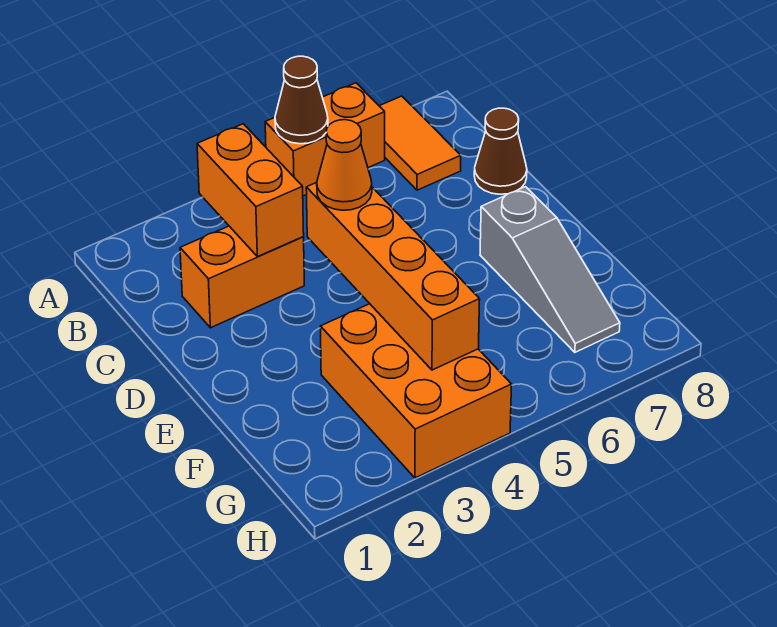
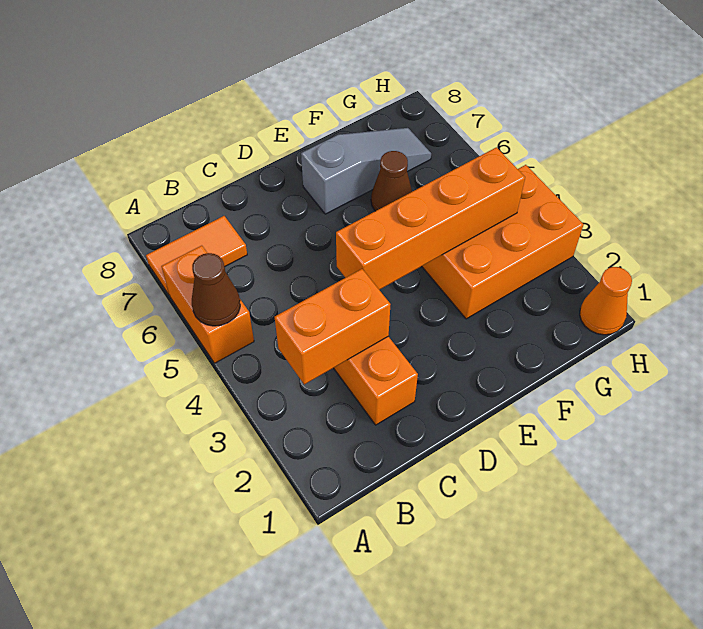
brown 1x1 cone [474,108,527,194] -> brown 1x1 cone moved to [371,151,412,211]
orange 1x1 cone [317,120,372,210] -> orange 1x1 cone moved to [580,267,632,335]

